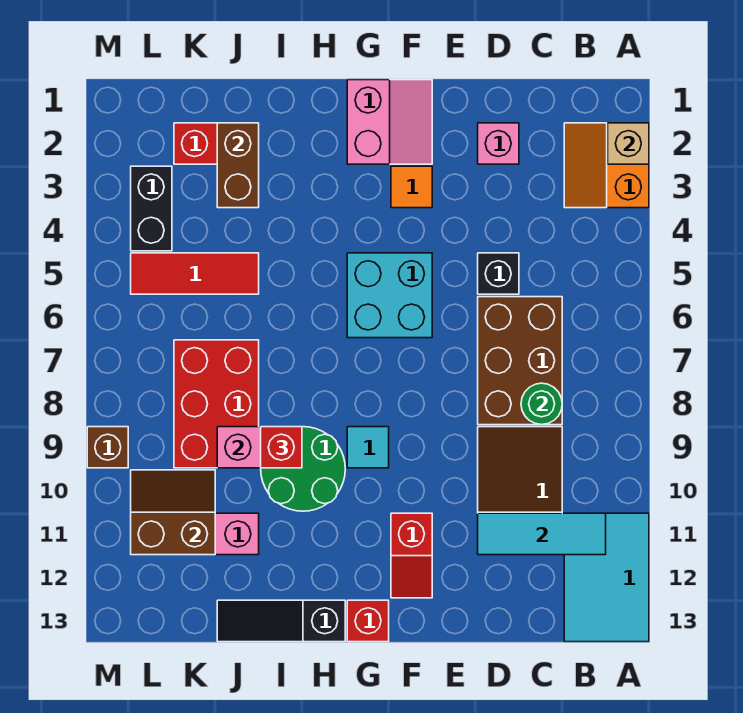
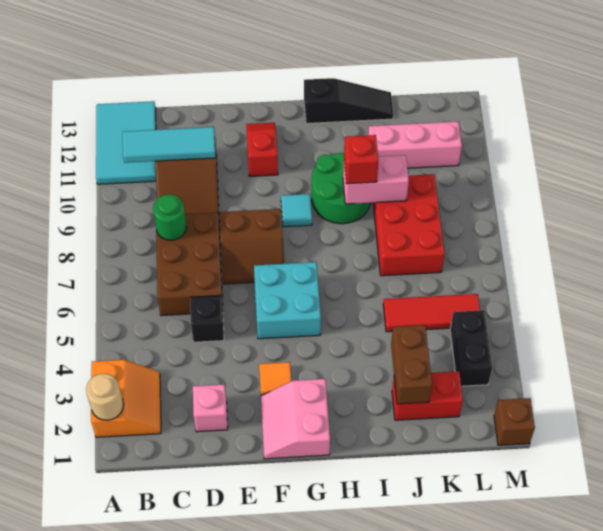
tan 1x1 brick [608,123,649,164] -> tan 1x1 round brick [86,374,124,420]
red 1x1 brick [347,600,389,642] -> none
brown 2x2 slope [131,470,215,555] -> brown 2x2 slope moved to [219,209,284,284]
brown 1x1 brick [87,427,128,468] -> brown 1x1 brick moved to [494,398,535,445]

